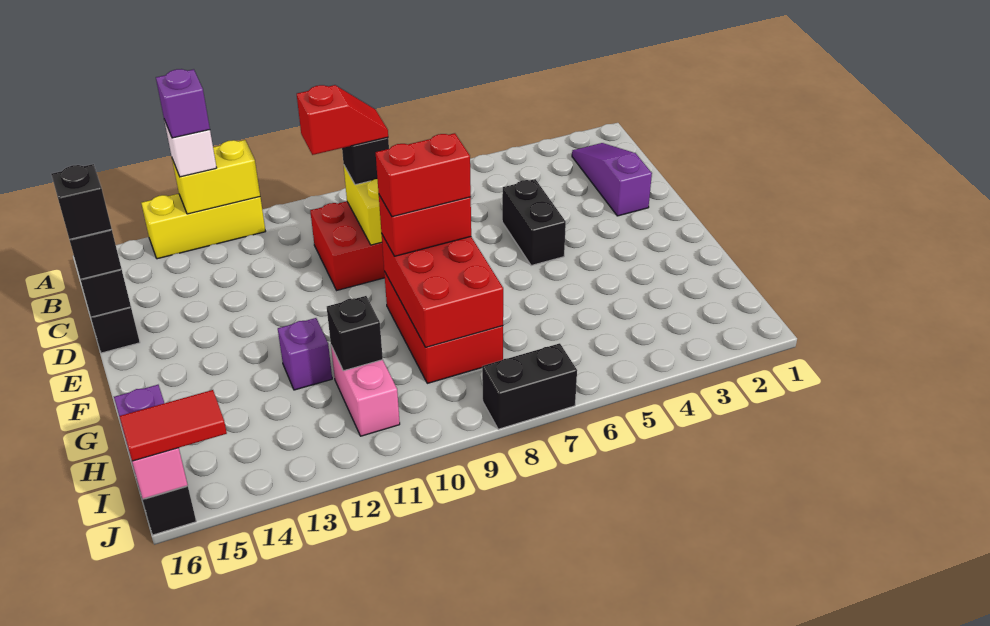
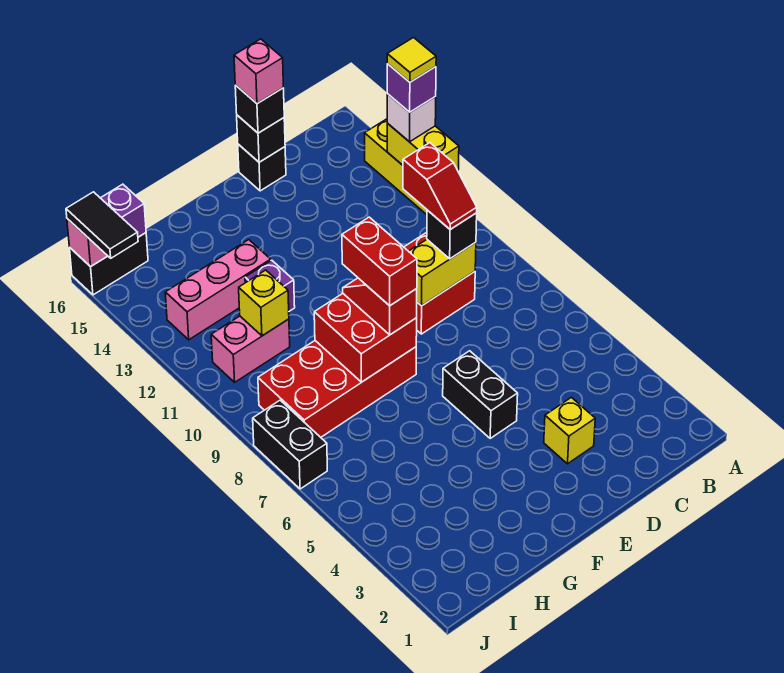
none -> yellow 1x1 tile [387,38,436,82]
purple 1x3 slope [572,143,652,216] -> none
none -> yellow 1x1 brick [544,397,595,464]
black 1x2 brick [502,179,566,266] -> black 1x2 brick turned to [443,351,518,438]
black 1x1 brick [51,164,112,239] -> pink 1x1 brick [234,39,284,104]
red 2x3 brick [384,272,503,383] -> red 2x4 brick [258,341,416,437]
red 2x3 brick [382,235,503,347] -> red 2x2 brick [314,293,417,382]
red 1x2 brick [379,195,471,256] -> red 1x2 slope [343,278,417,335]
none -> pink 1x3 brick [165,240,271,340]
black 1x1 brick [327,296,383,371] -> yellow 1x1 brick [239,270,289,336]
red 1x2 tile [119,390,227,461] -> black 1x2 tile [66,192,138,258]

